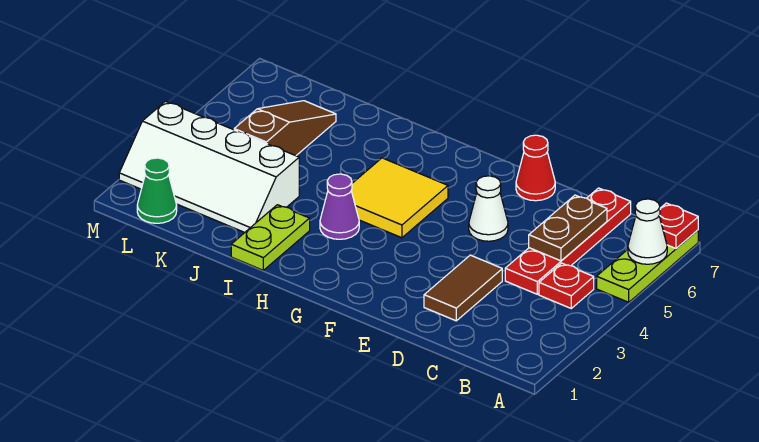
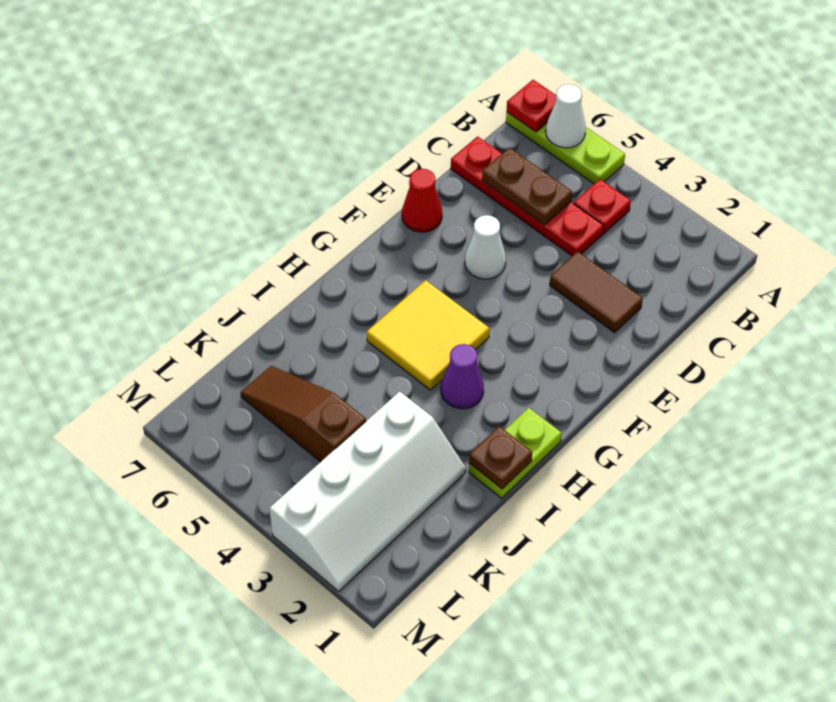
lime 1x2 plate [231,205,310,270] -> lime 1x2 plate turned to [469,408,562,498]
none -> brown 1x1 plate [469,426,532,489]
green 1x1 cone [137,158,177,223] -> none

